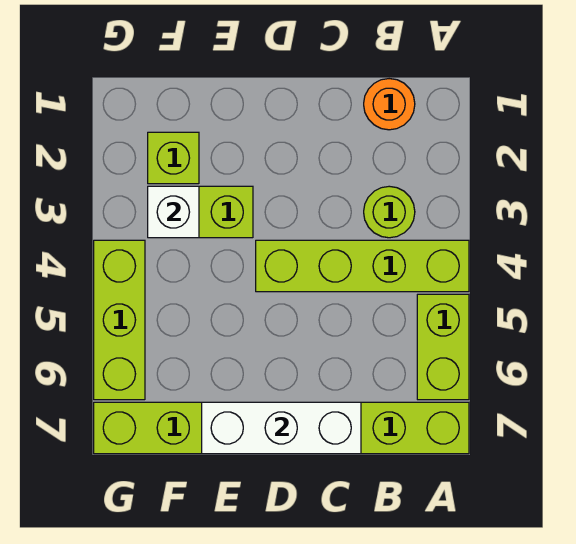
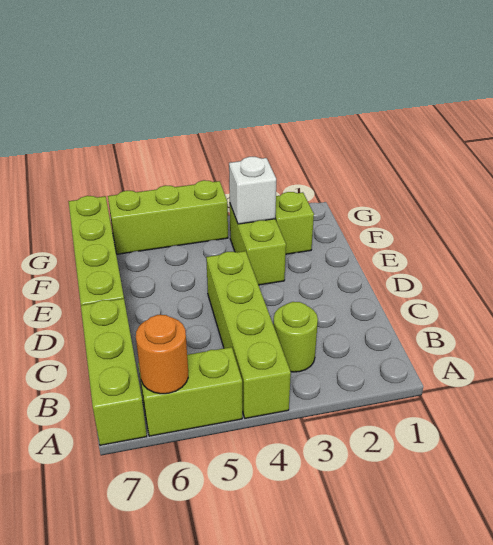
orange 1x1 round brick [364,79,415,130] -> orange 1x1 round brick moved to [136,315,188,394]
white 1x3 brick [202,402,361,454] -> none

